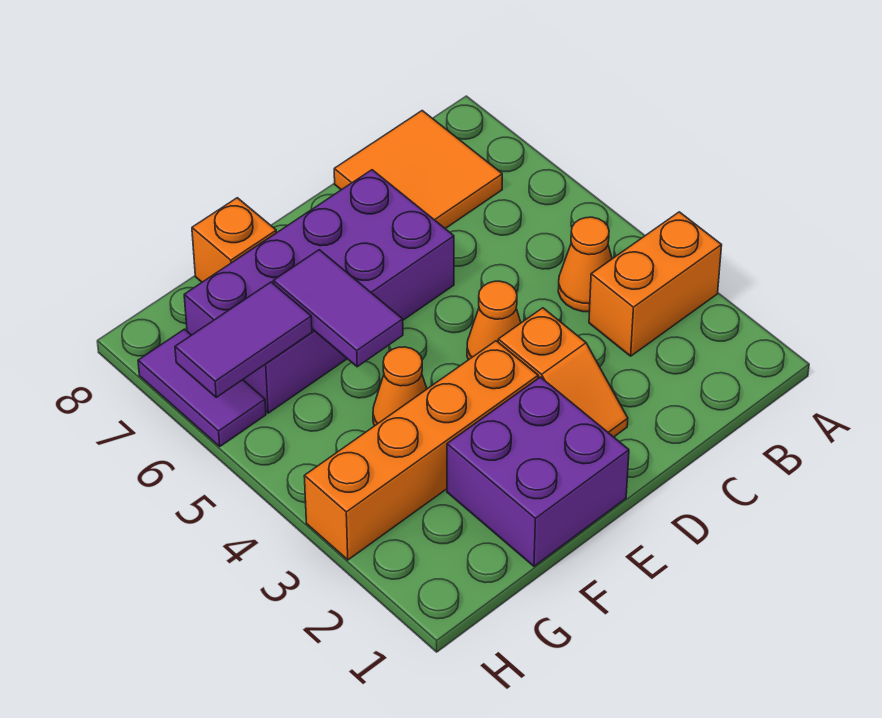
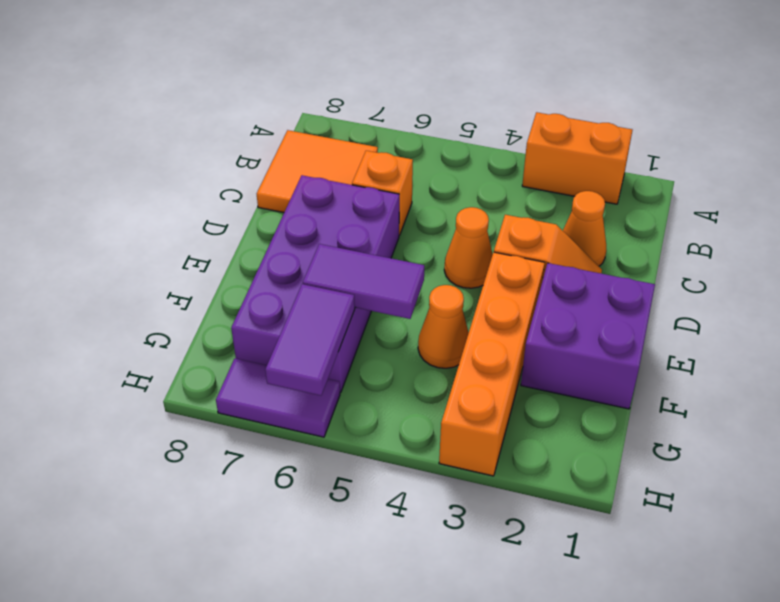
orange 1x2 brick [589,212,722,356] -> orange 1x2 brick turned to [522,112,632,204]
orange 1x1 cone [558,217,612,312] -> orange 1x1 cone moved to [563,191,606,266]
orange 1x1 brick [192,198,276,282] -> orange 1x1 brick moved to [352,151,413,236]

